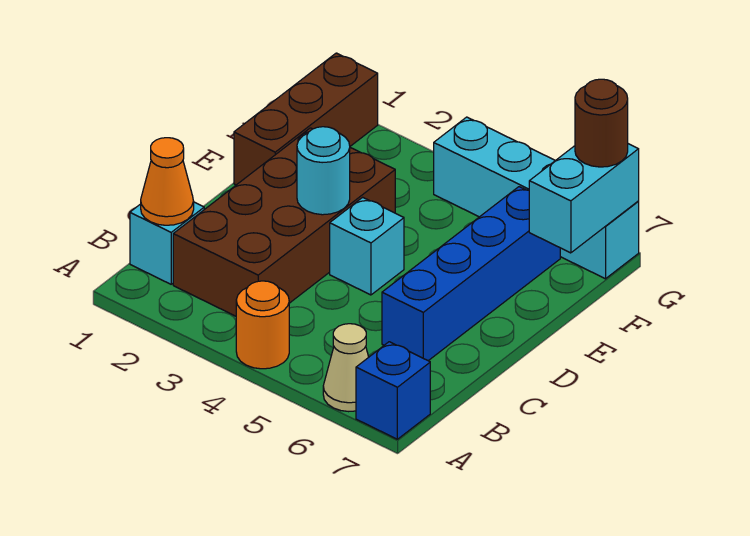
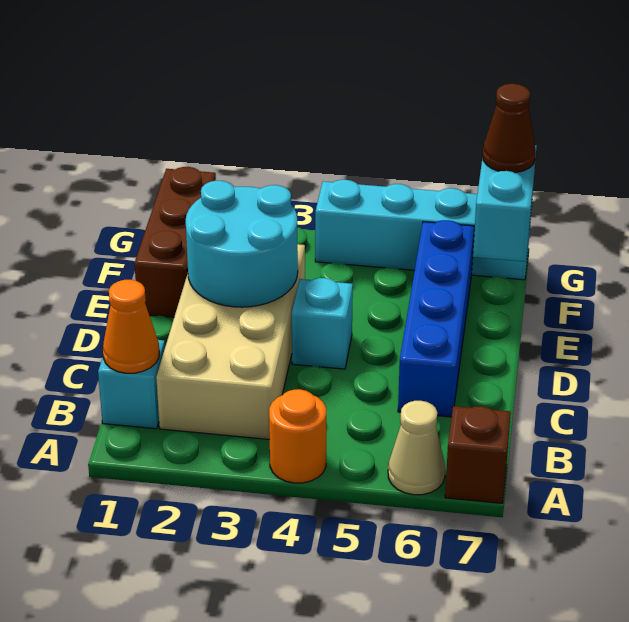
blue 1x1 brick [356,342,430,439] -> brown 1x1 brick [445,406,511,503]
brown 2x4 brick [173,128,395,316] -> tan 2x4 brick [156,244,305,439]
cyan 1x1 round brick [297,127,350,215] -> cyan 2x2 round brick [186,181,298,307]
brown 1x1 round brick [575,79,628,167] -> brown 1x1 cone [483,84,536,173]

